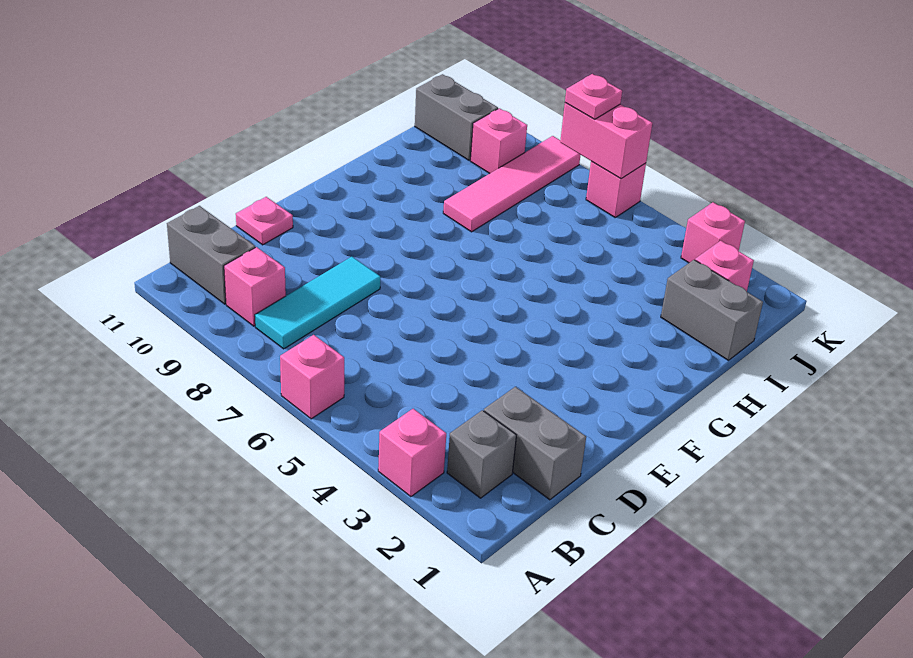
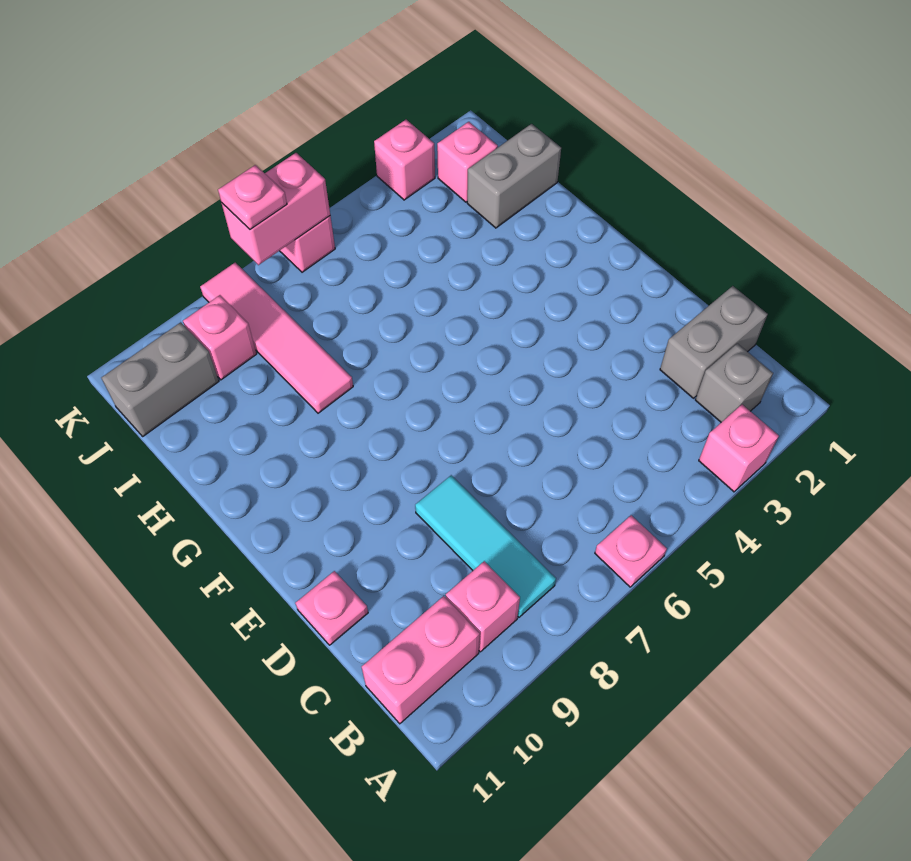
pink 1x1 brick [280,335,344,419] -> pink 1x1 plate [595,515,667,587]
grey 1x2 brick [167,206,255,304] -> pink 1x2 brick [362,596,480,724]

